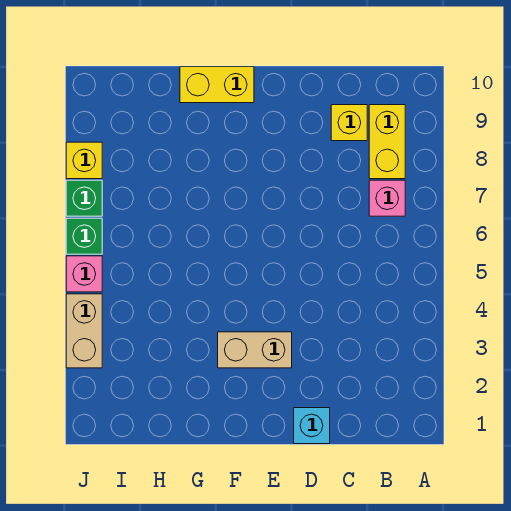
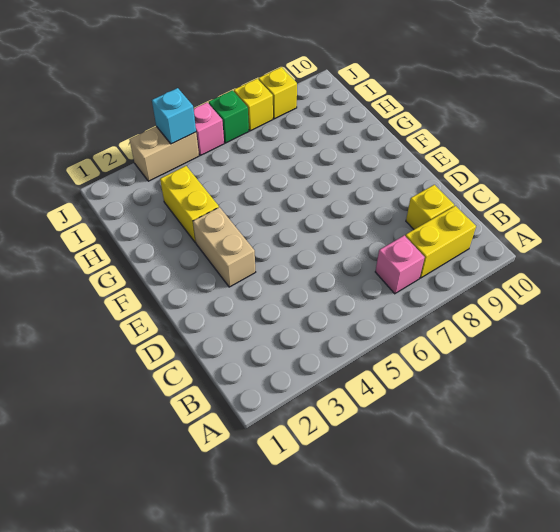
cyan 1x1 brick [294,408,330,444] -> cyan 1x1 brick moved to [152,88,196,144]
yellow 1x2 brick [180,67,254,103] -> yellow 1x2 brick moved to [160,166,219,242]
green 1x1 brick [66,180,102,216] -> yellow 1x1 brick [234,79,273,131]

